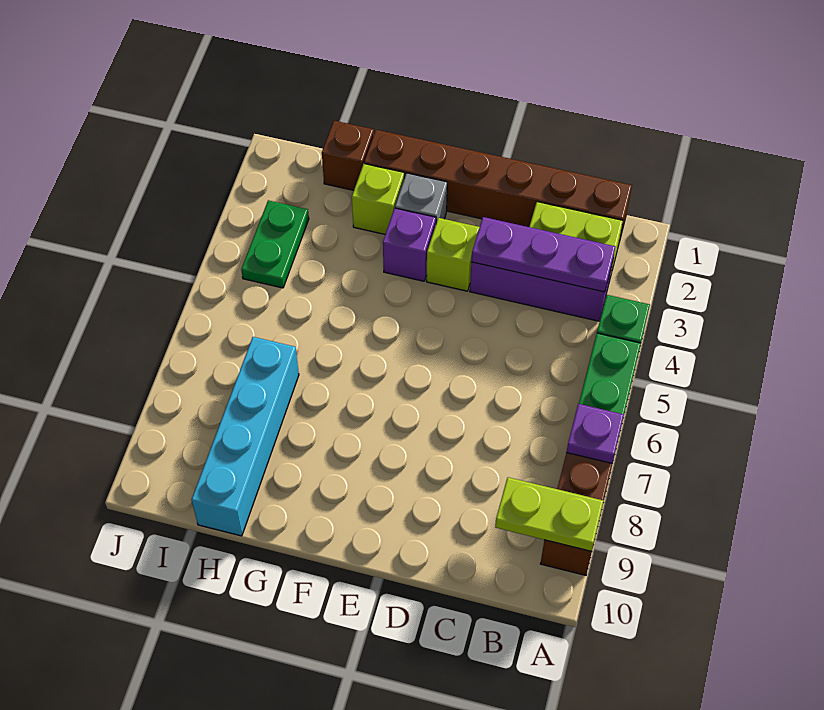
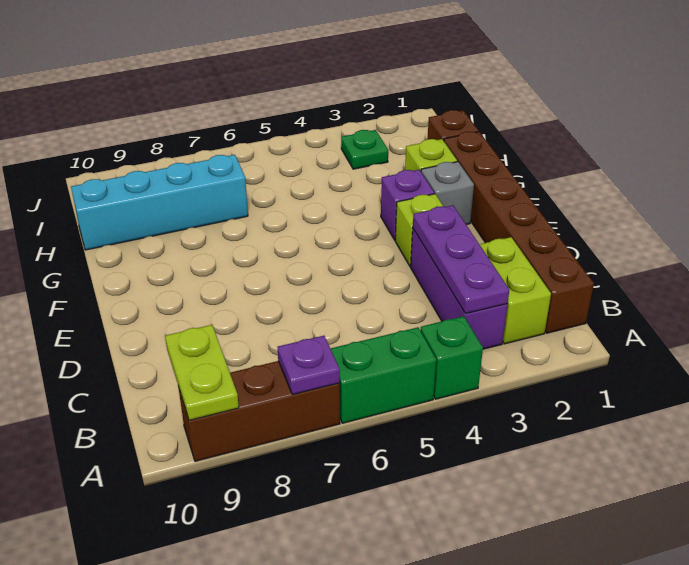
green 1x2 plate [241,200,309,288] -> green 1x1 plate [341,130,388,169]

